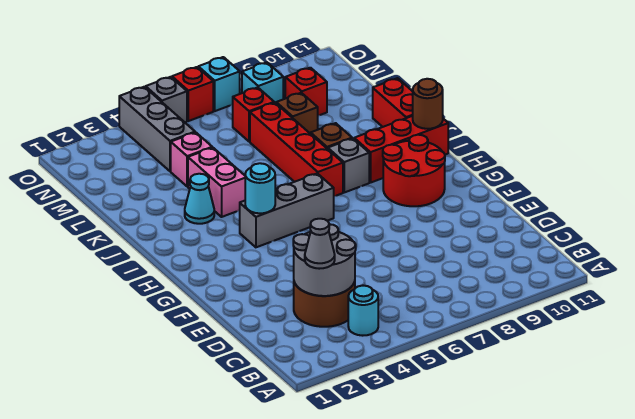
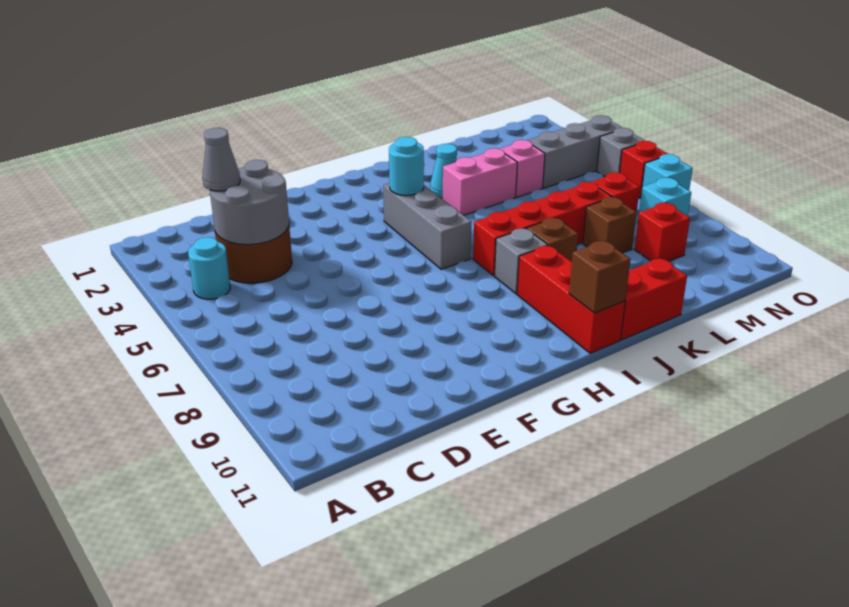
red 2x2 round brick [383,135,445,206] -> none
brown 1x1 round brick [413,79,443,129] -> brown 1x1 brick [569,241,631,313]

